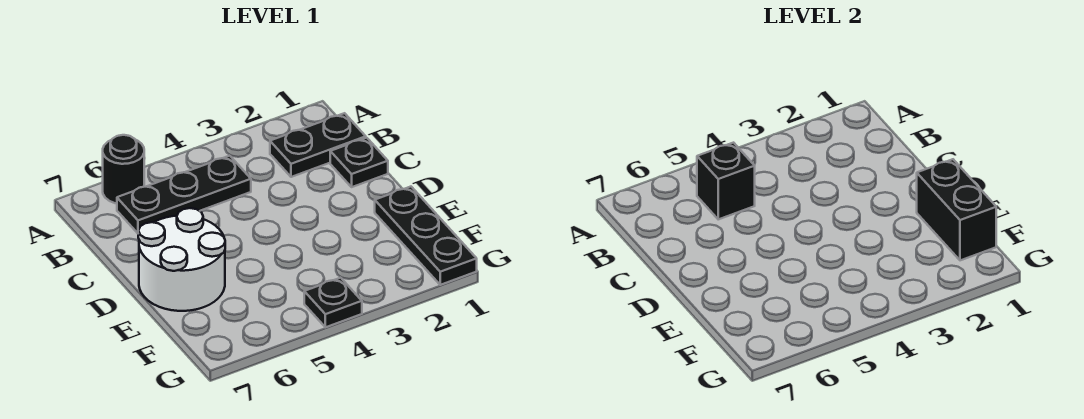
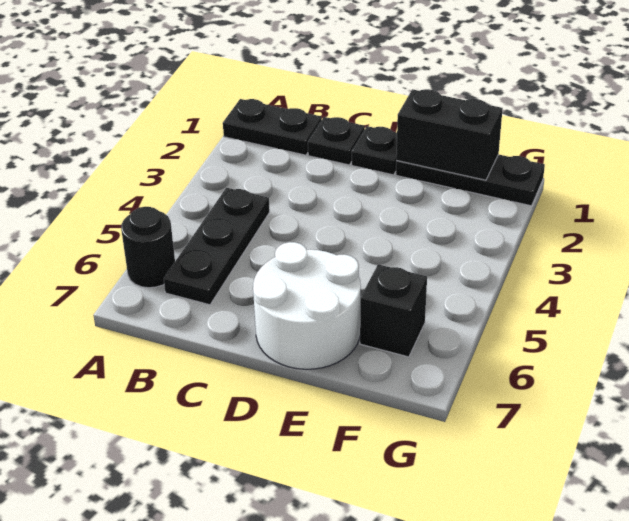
black 1x2 plate [270,113,366,177] -> black 1x2 plate turned to [223,99,322,155]
black 1x1 brick [697,143,755,219] -> black 1x1 brick moved to [360,264,427,357]
black 1x1 plate [304,278,362,327] -> black 1x1 plate moved to [352,126,397,175]

